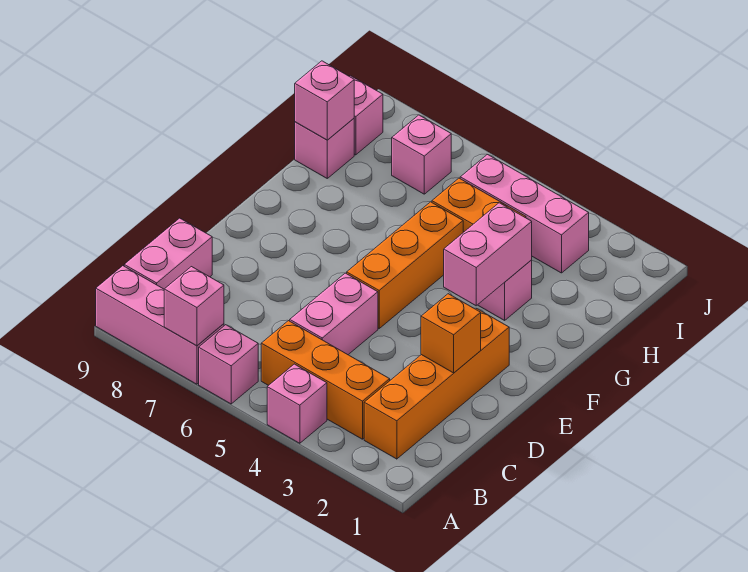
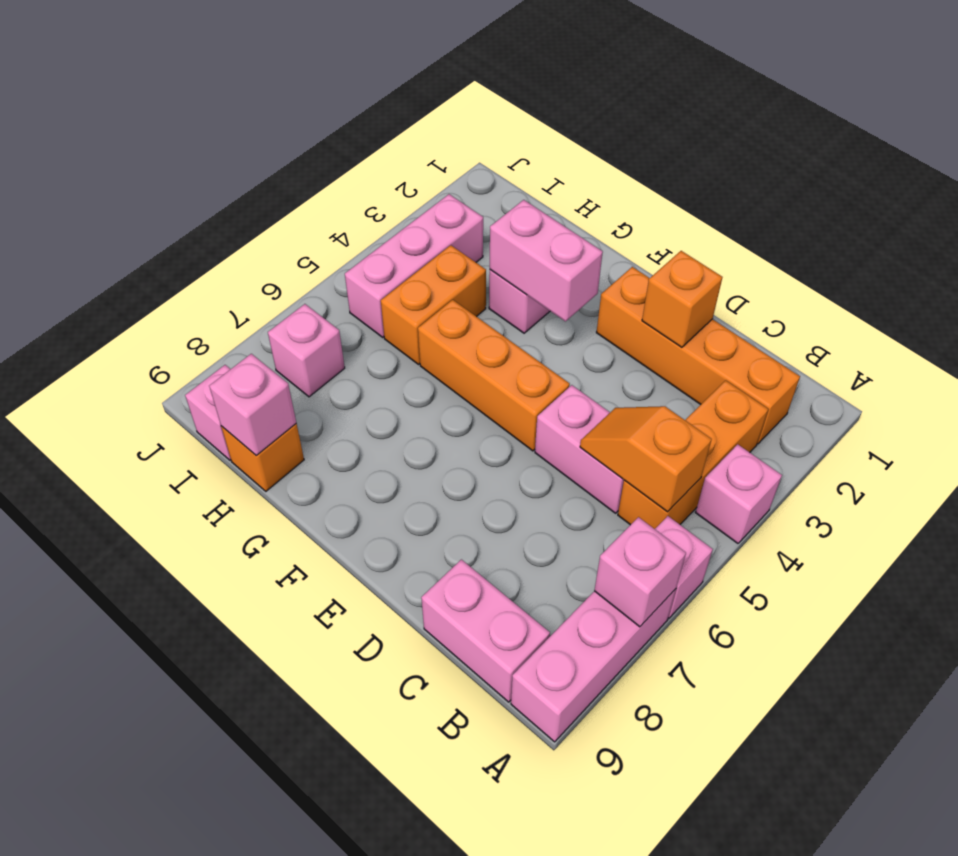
none -> orange 1x2 slope [580,406,712,512]
pink 1x1 brick [295,118,354,178] -> orange 1x1 brick [221,424,304,491]

